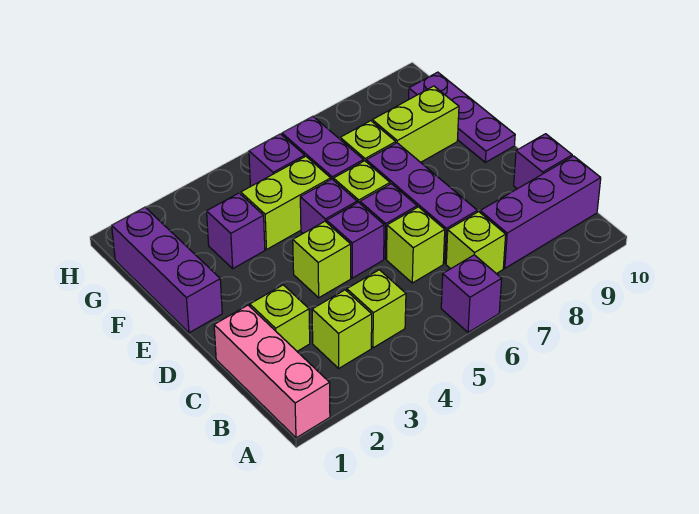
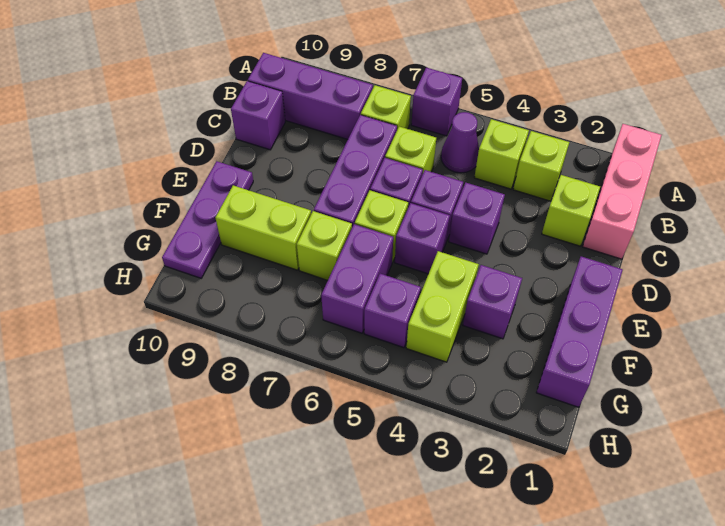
none -> purple 1x1 cone [441,112,479,173]
lime 1x1 brick [293,221,351,298] -> purple 1x1 brick [449,183,505,254]
lime 1x2 brick [241,156,331,250] -> lime 1x2 brick turned to [406,251,479,362]

